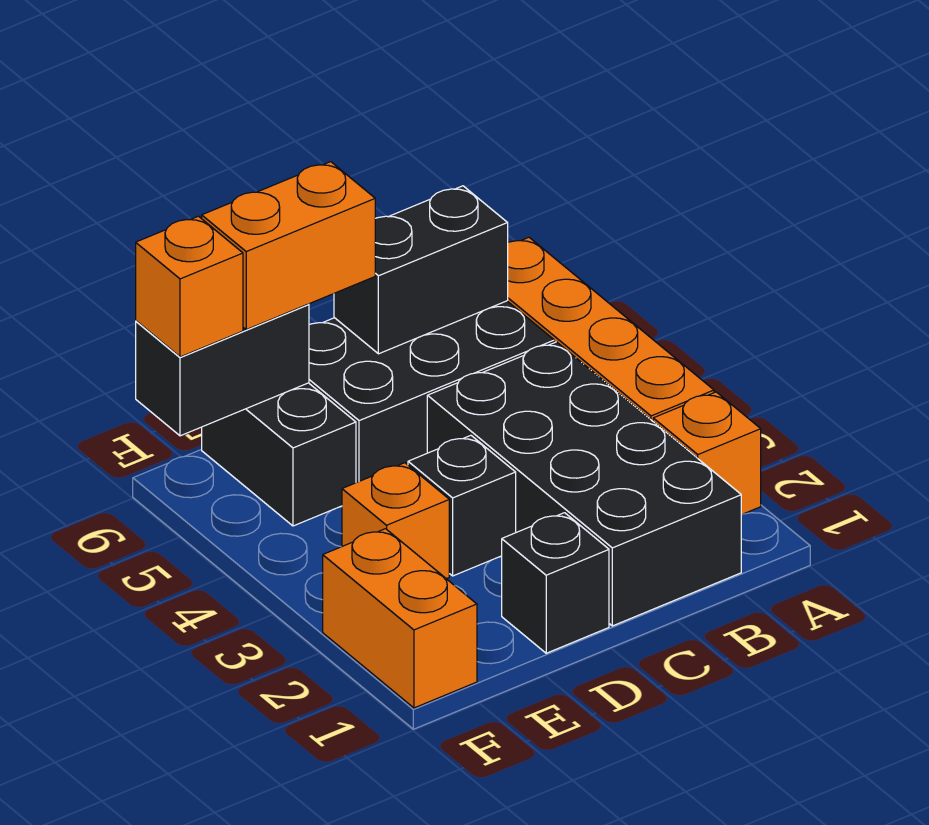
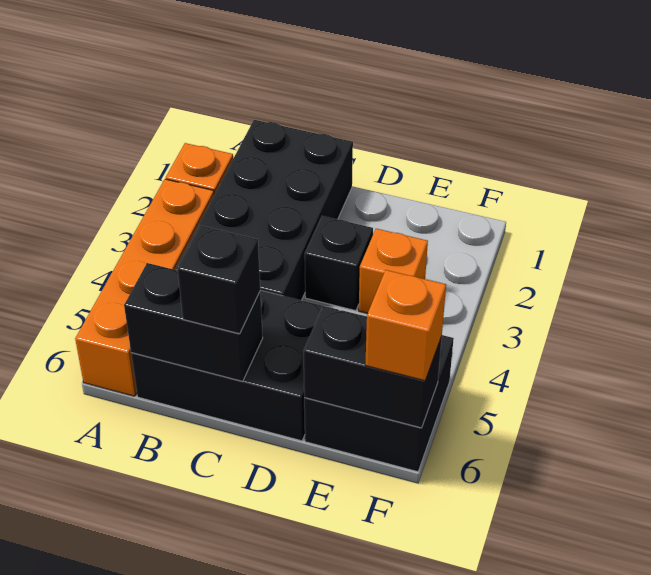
black 1x1 brick [502,513,609,653] -> black 1x1 brick moved to [178,225,260,334]
orange 1x2 brick [202,162,375,330] -> none
black 1x2 brick [202,383,356,526] -> black 2x2 brick [304,310,454,472]
orange 1x2 brick [323,529,477,708] -> none

